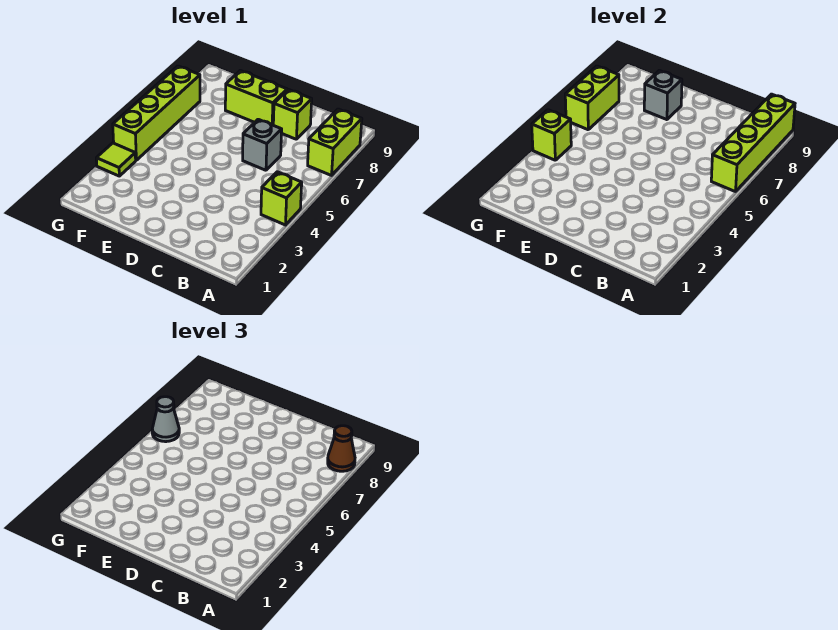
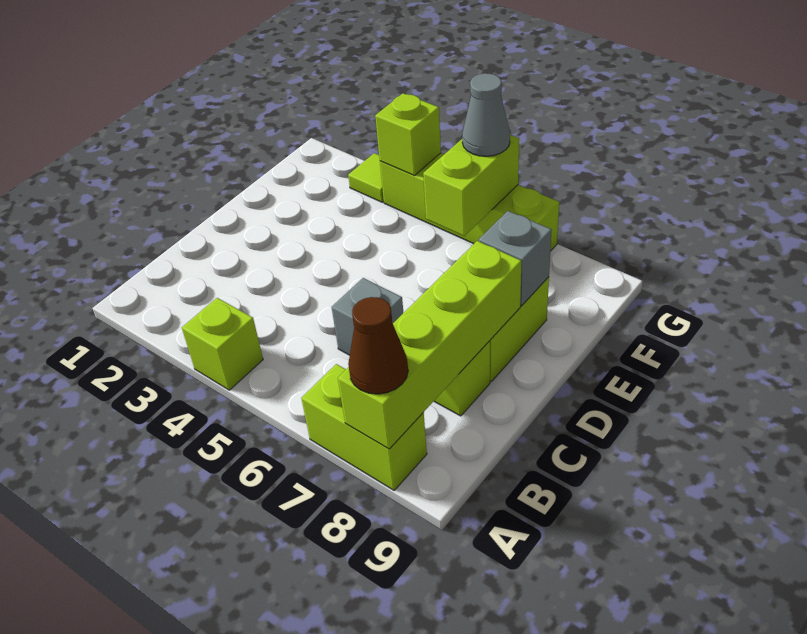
lime 1x4 brick [711,94,795,192] -> lime 1x4 brick turned to [338,241,521,449]
lime 1x2 brick [565,66,619,130] -> lime 1x2 brick turned to [423,135,519,236]

